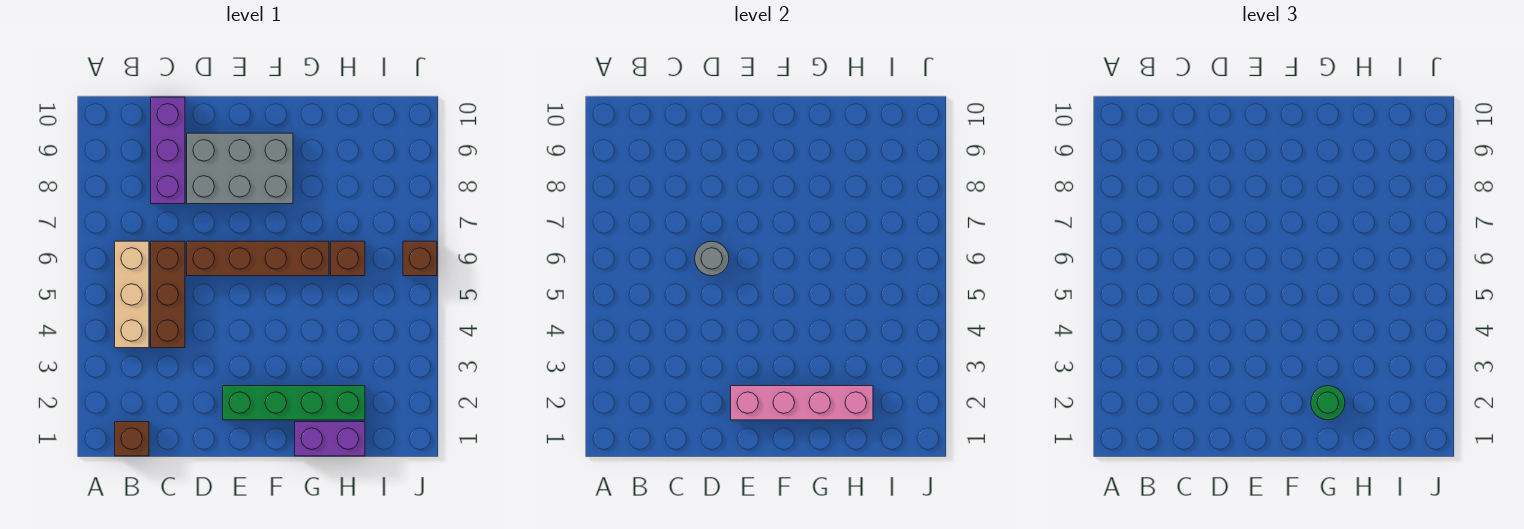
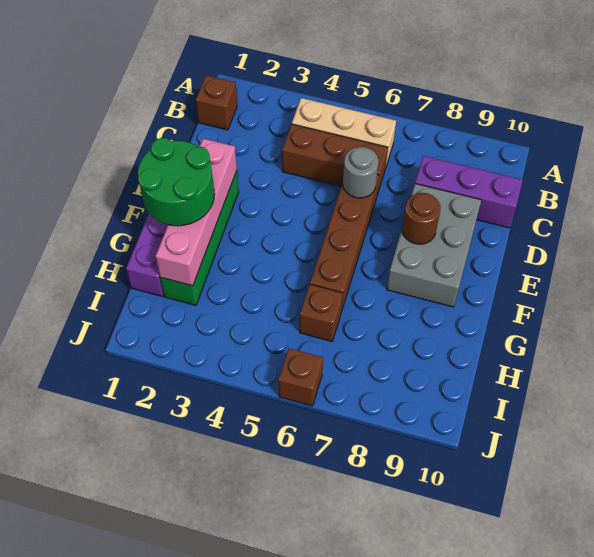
none -> brown 1x1 round brick [402,193,441,244]
green 1x1 round brick [1311,386,1345,420] -> green 2x2 round brick [138,138,215,226]

